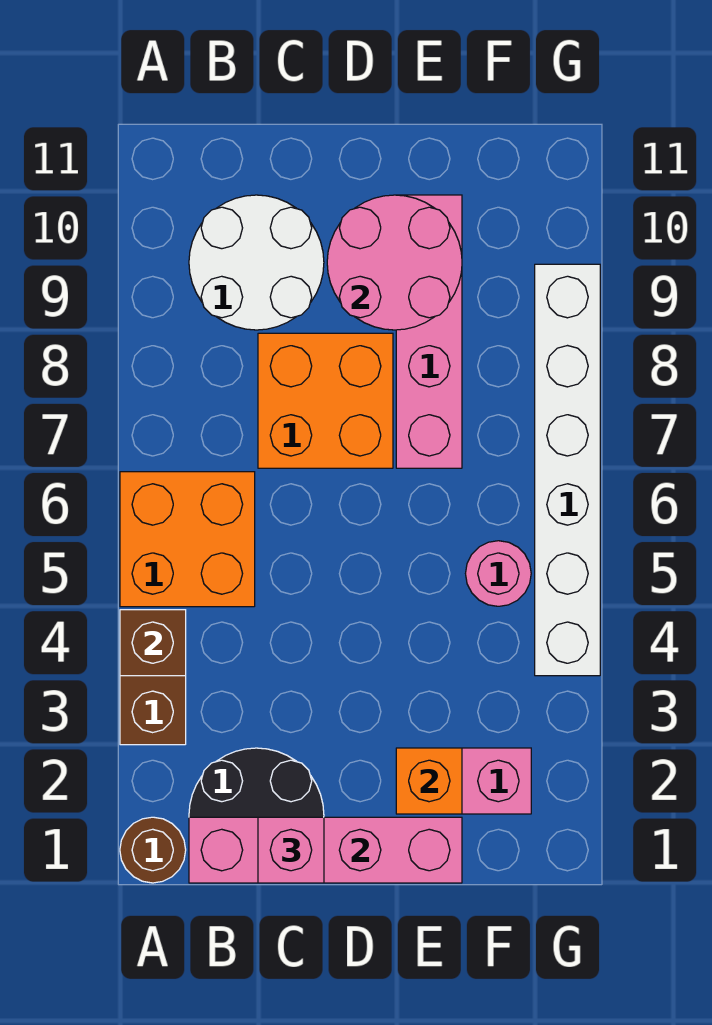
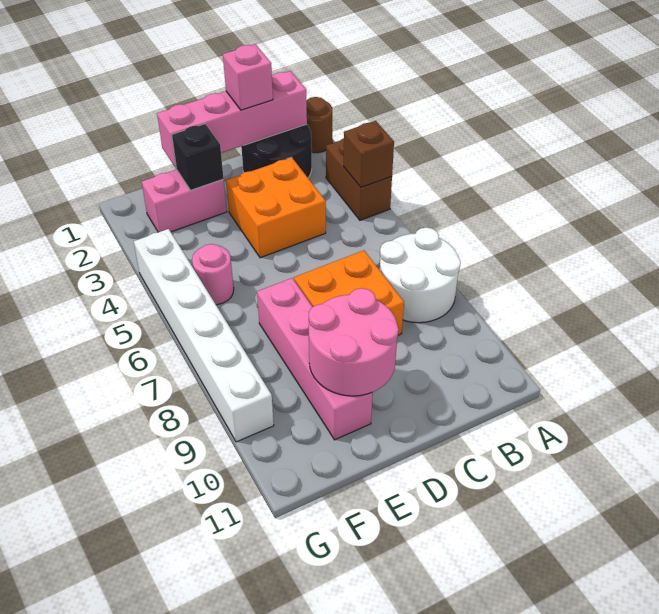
orange 2x2 brick [120,472,255,607] -> orange 2x2 brick moved to [226,157,326,258]
white 2x2 round brick [189,195,324,330] -> white 2x2 round brick moved to [380,227,461,323]
orange 1x1 brick [396,748,462,814] -> black 1x1 brick [172,124,224,190]

